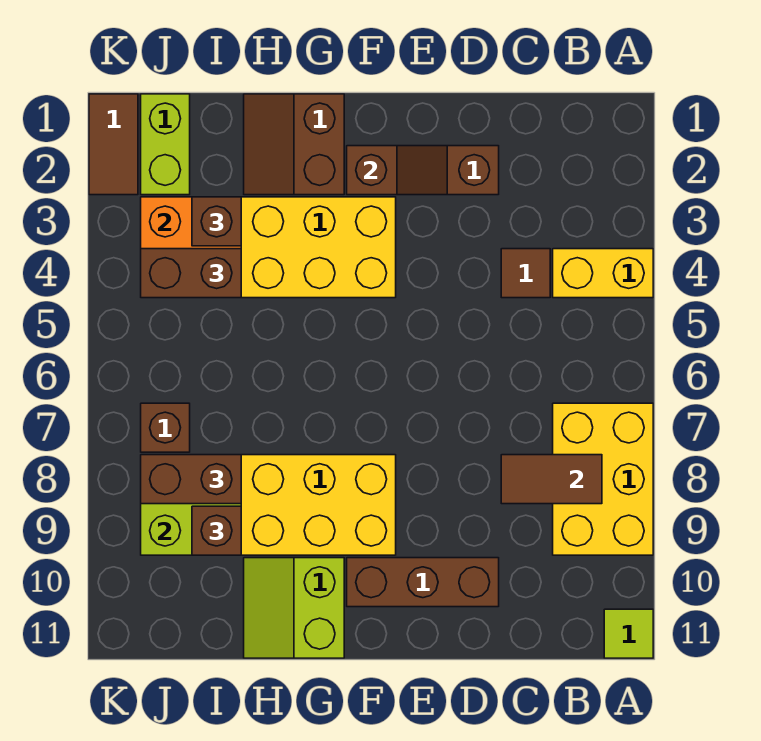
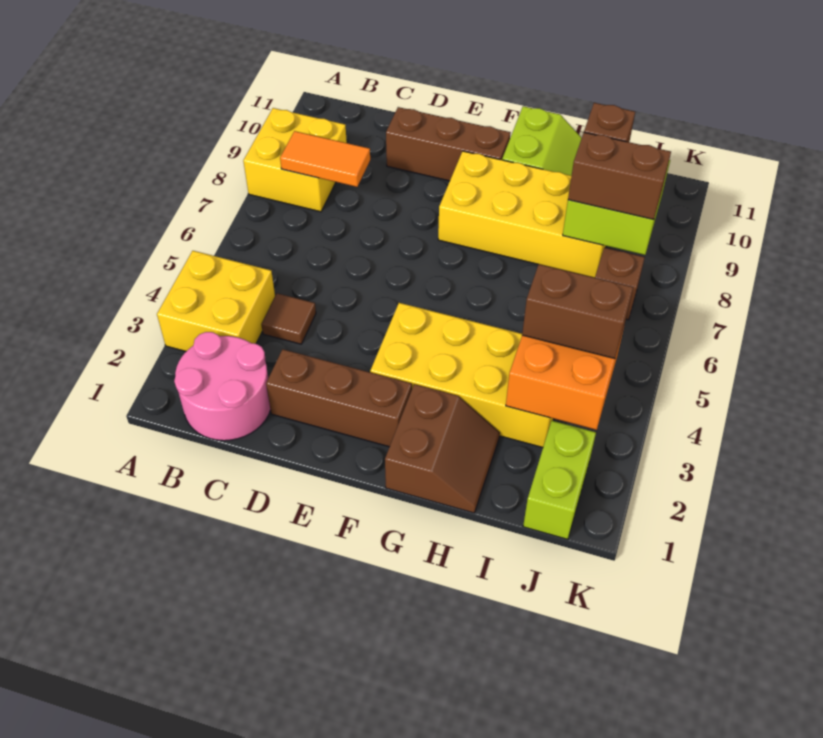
yellow 1x2 brick [553,249,653,298] -> yellow 2x2 brick [157,251,275,351]
yellow 2x3 brick [553,403,653,555] -> yellow 2x2 brick [243,108,347,212]
lime 1x1 tile [604,609,653,658] -> none
none -> pink 2x2 round brick [174,332,270,441]
brown 1x2 tile [501,455,602,504] -> orange 1x2 tile [280,131,370,187]
brown 1x2 slope [347,146,447,195] -> none
brown 1x1 brick [192,197,241,246] -> none
brown 1x2 tile [89,94,138,195] -> none

